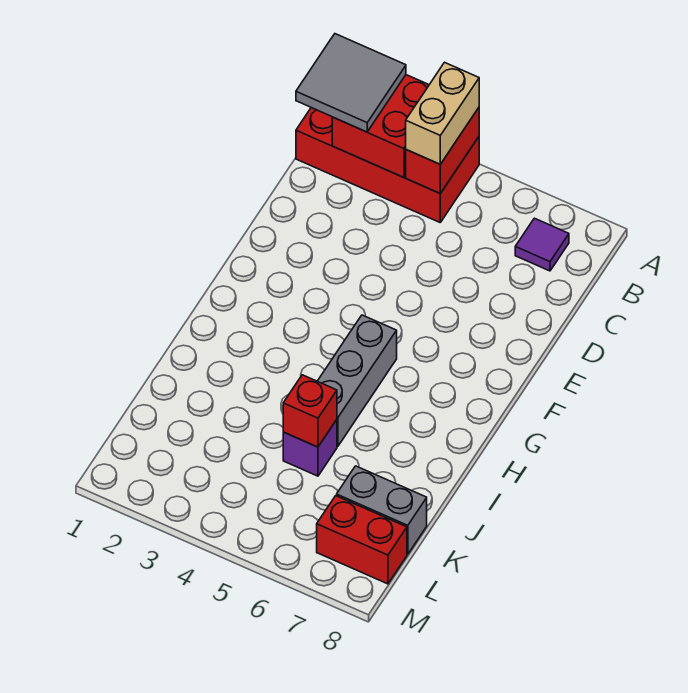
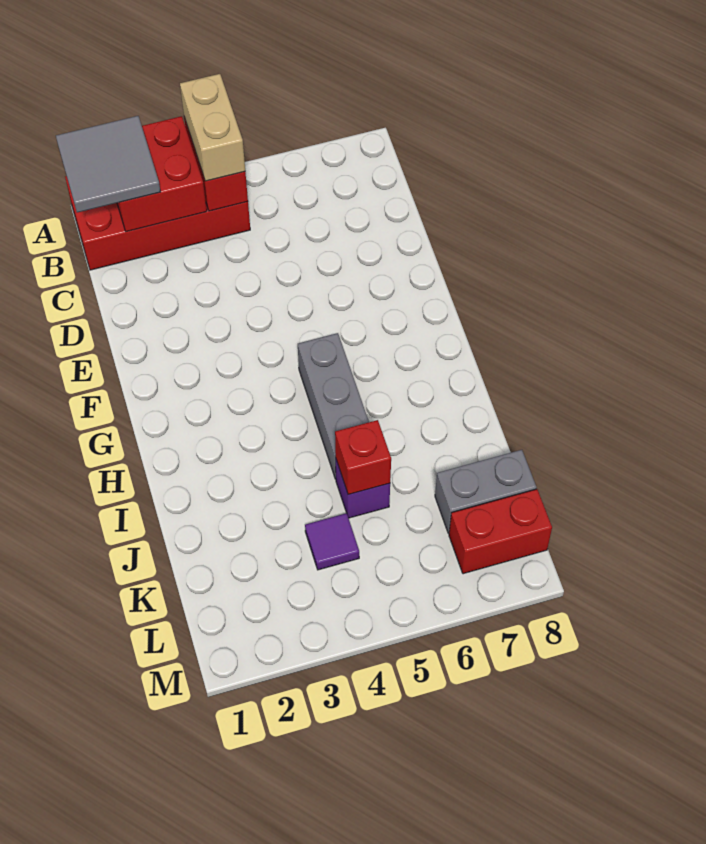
purple 1x1 tile [515,218,569,271] -> purple 1x1 tile moved to [305,513,359,570]

